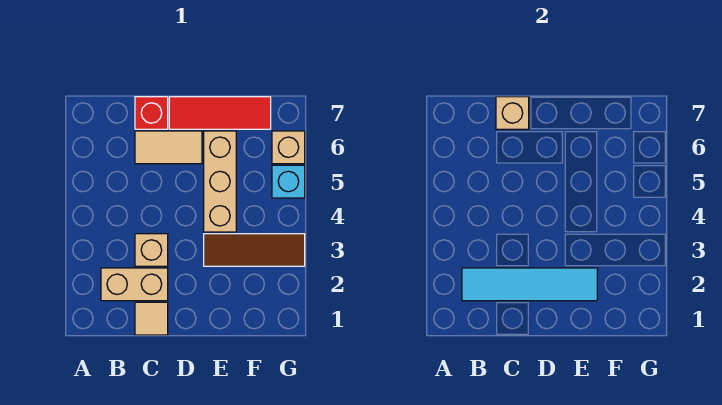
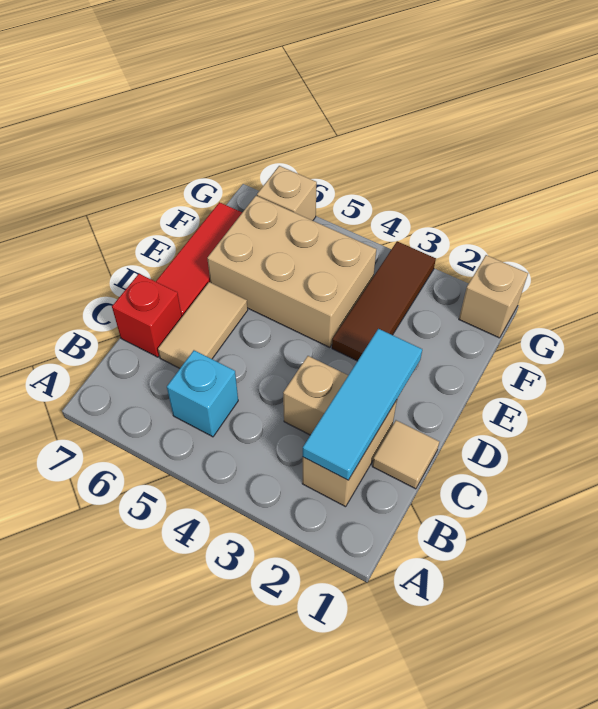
cyan 1x4 tile [462,268,597,301] -> cyan 1x3 tile [303,329,422,480]
tan 1x1 brick [496,97,529,129] -> tan 1x1 brick moved to [459,255,528,338]
tan 1x3 brick [204,131,236,232] -> tan 2x3 brick [207,196,376,348]
cyan 1x1 brick [272,165,305,198] -> cyan 1x1 brick moved to [167,350,238,437]

